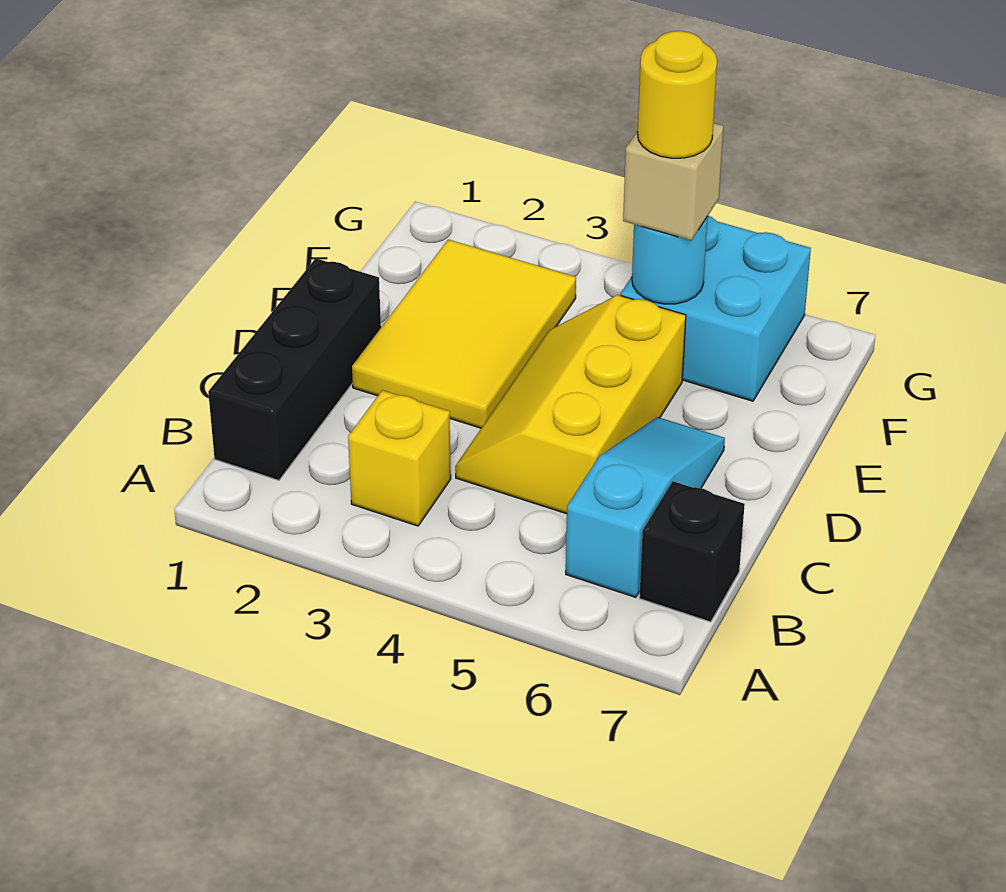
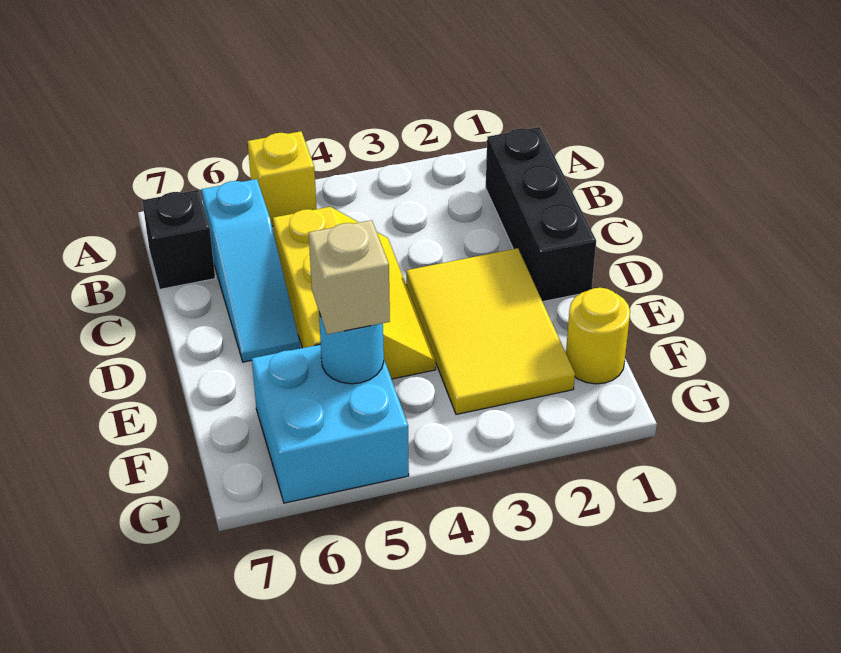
yellow 1x1 brick [348,390,451,526] -> yellow 1x1 brick moved to [248,131,317,226]
yellow 1x1 round brick [638,31,717,158] -> yellow 1x1 round brick moved to [566,288,630,384]

